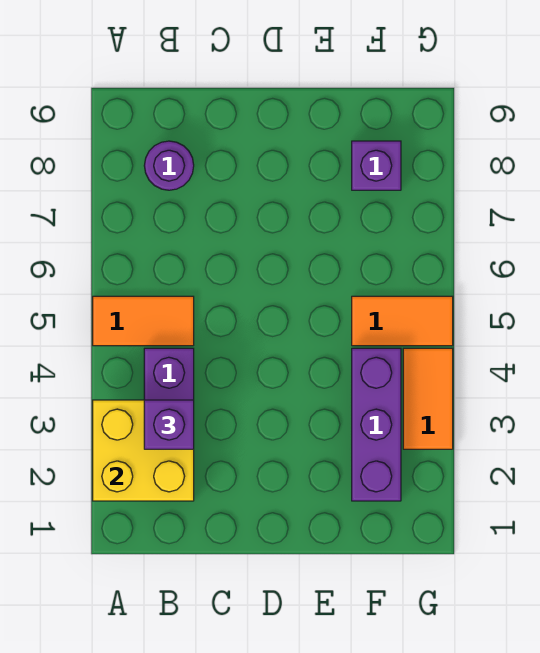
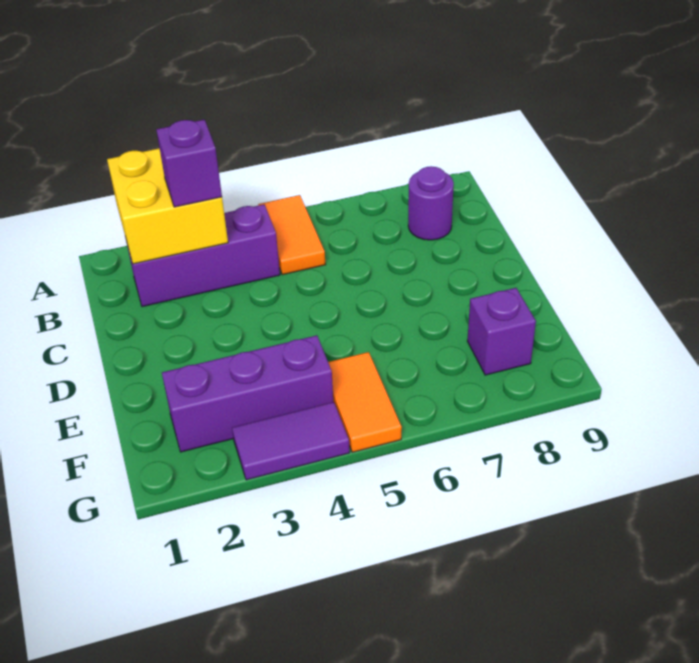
orange 1x2 tile [403,348,453,449] -> purple 1x2 tile [232,402,350,480]

